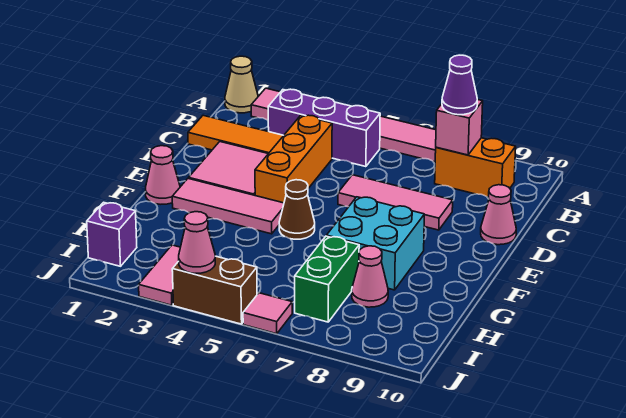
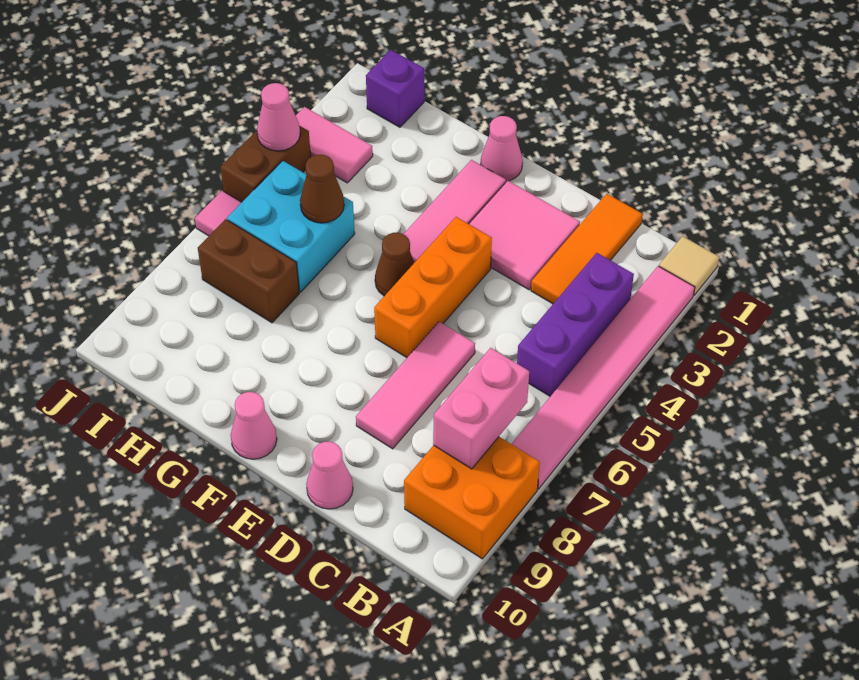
tan 1x1 cone [225,56,258,113] -> tan 1x1 tile [659,236,719,295]
orange 1x2 brick [435,138,516,197] -> orange 2x2 brick [404,437,540,559]
pink 1x1 brick [436,100,483,155] -> pink 1x2 brick [433,348,529,469]
purple 1x1 cone [442,55,477,115] -> none
orange 1x3 brick [255,115,332,203] -> orange 1x3 brick turned to [374,217,492,358]
cyan 2x2 brick [327,197,424,290] -> cyan 2x2 brick moved to [227,161,355,292]
none -> brown 1x1 cone [300,155,344,223]
green 1x2 brick [295,236,359,322] -> brown 1x2 brick [198,219,299,323]
pink 1x1 cone [352,246,388,307] -> pink 1x1 cone moved to [231,392,277,459]

